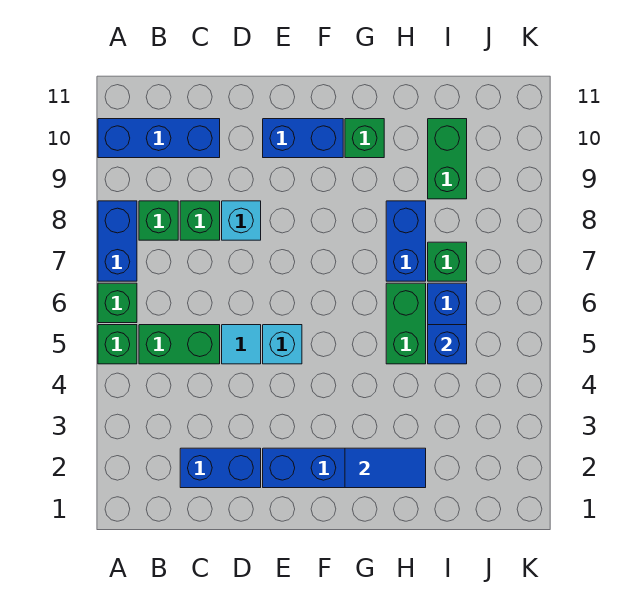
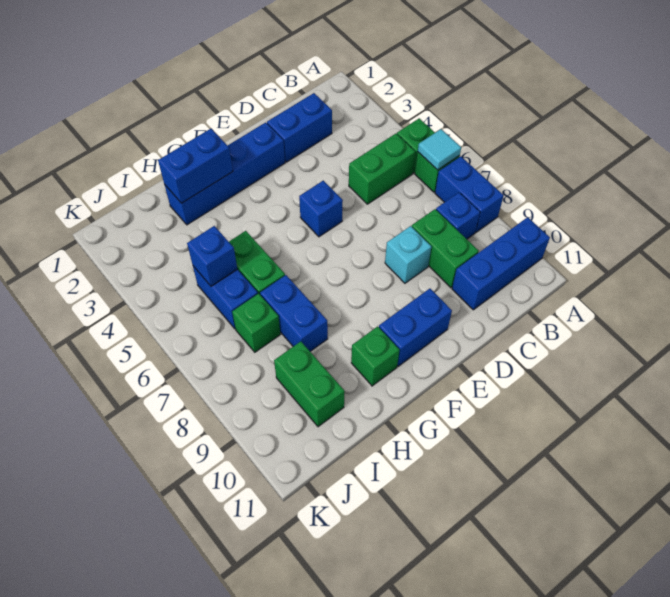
green 1x1 brick [139,201,178,240] -> blue 1x1 brick [436,193,480,239]
green 1x1 brick [180,201,220,240] -> green 1x2 brick [412,209,479,288]
cyan 1x1 tile [222,325,261,364] -> cyan 1x1 tile moved to [418,129,461,170]
cyan 1x1 brick [263,325,302,364] -> blue 1x1 brick [299,181,343,237]
blue 1x2 tile [345,448,426,488] -> blue 1x2 brick [158,129,233,203]

